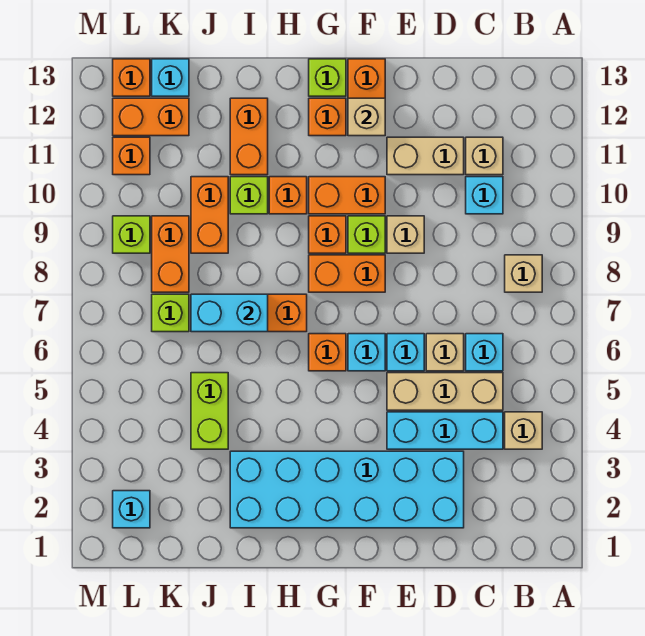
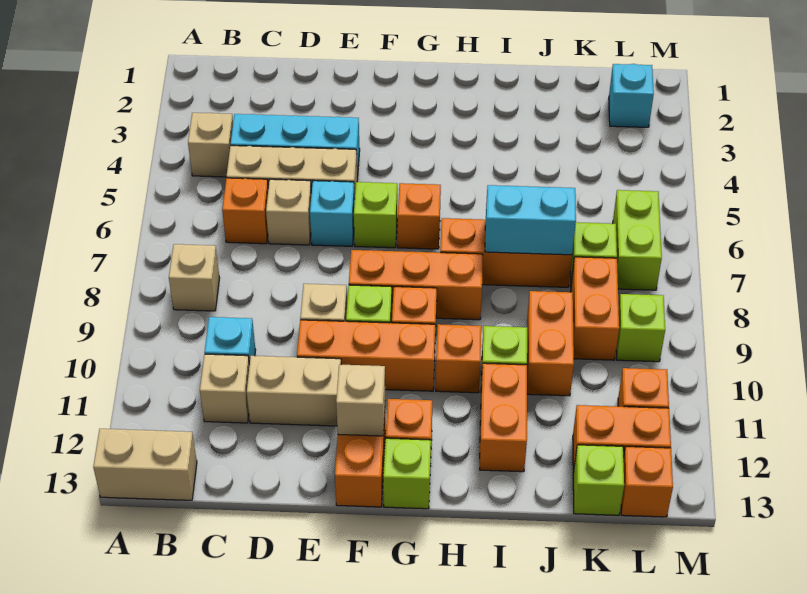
none -> tan 1x2 brick [93,429,197,500]
cyan 1x1 brick [466,334,503,371] -> orange 1x1 brick [222,178,268,244]
cyan 2x6 brick [230,451,464,528] -> none
cyan 1x1 brick [348,334,385,371] -> lime 1x1 brick [354,182,397,248]
orange 1x2 brick [309,255,385,292] -> orange 1x3 brick [349,250,483,320]
orange 1x2 brick [309,177,385,214] -> orange 1x3 brick [297,320,435,391]
lime 1x2 brick [191,373,228,449] -> lime 1x2 brick moved to [613,190,662,290]
cyan 1x1 brick [152,59,189,96] -> lime 1x1 brick [573,445,624,515]

